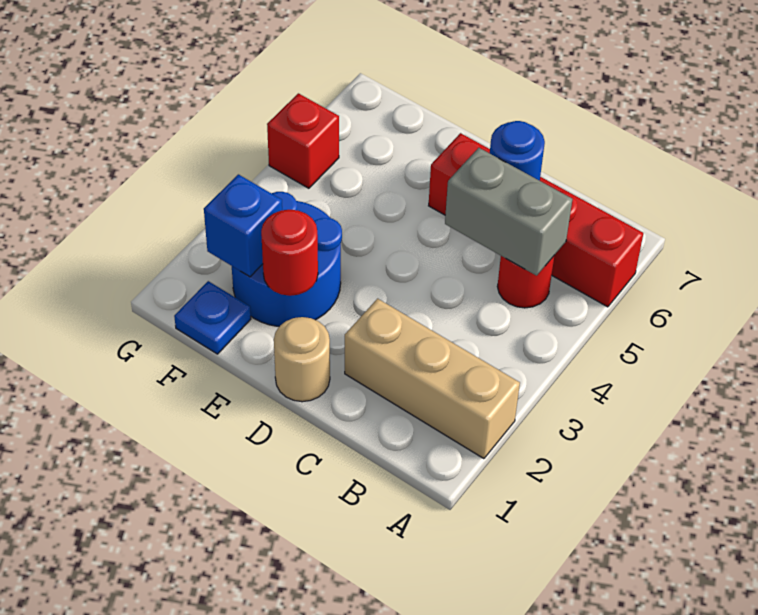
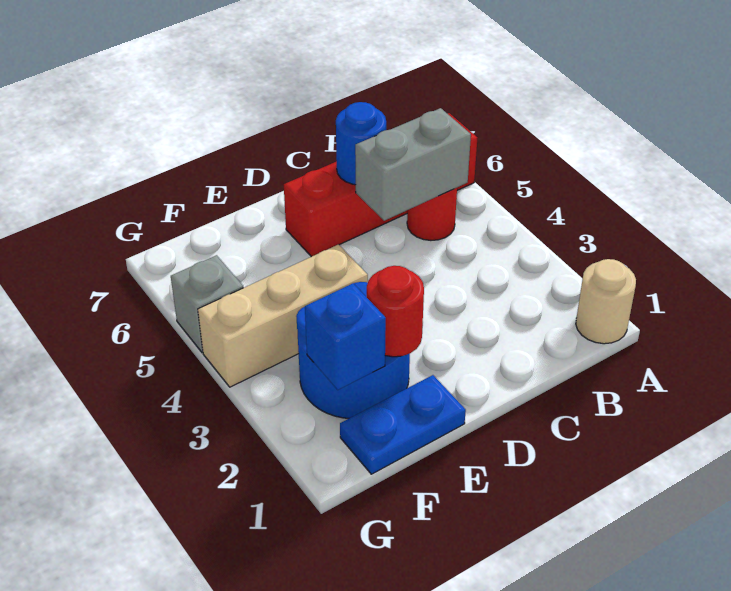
tan 1x3 brick [345,299,520,459] -> tan 1x3 brick moved to [198,245,368,387]
tan 1x1 round brick [274,317,330,402] -> tan 1x1 round brick moved to [576,259,636,344]
blue 1x1 plate [174,281,251,354] -> blue 1x2 plate [340,375,466,474]
red 1x1 brick [267,93,339,188] -> grey 1x1 brick [171,255,243,353]

